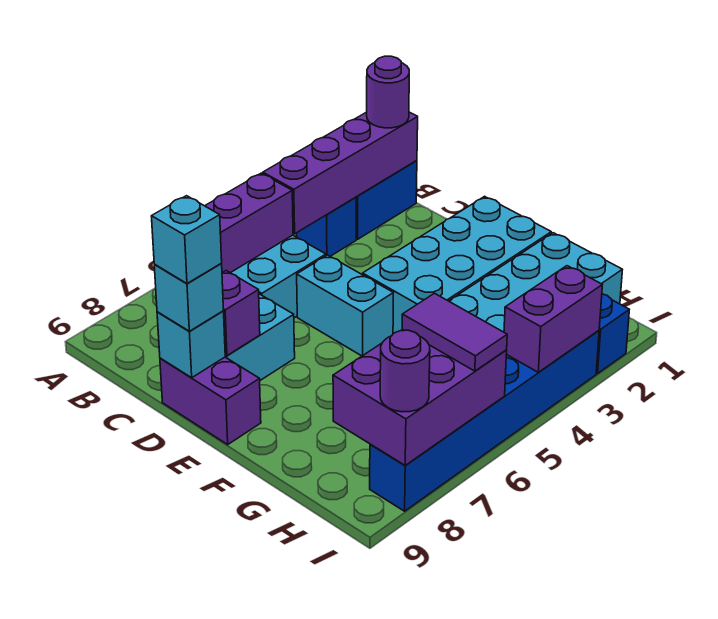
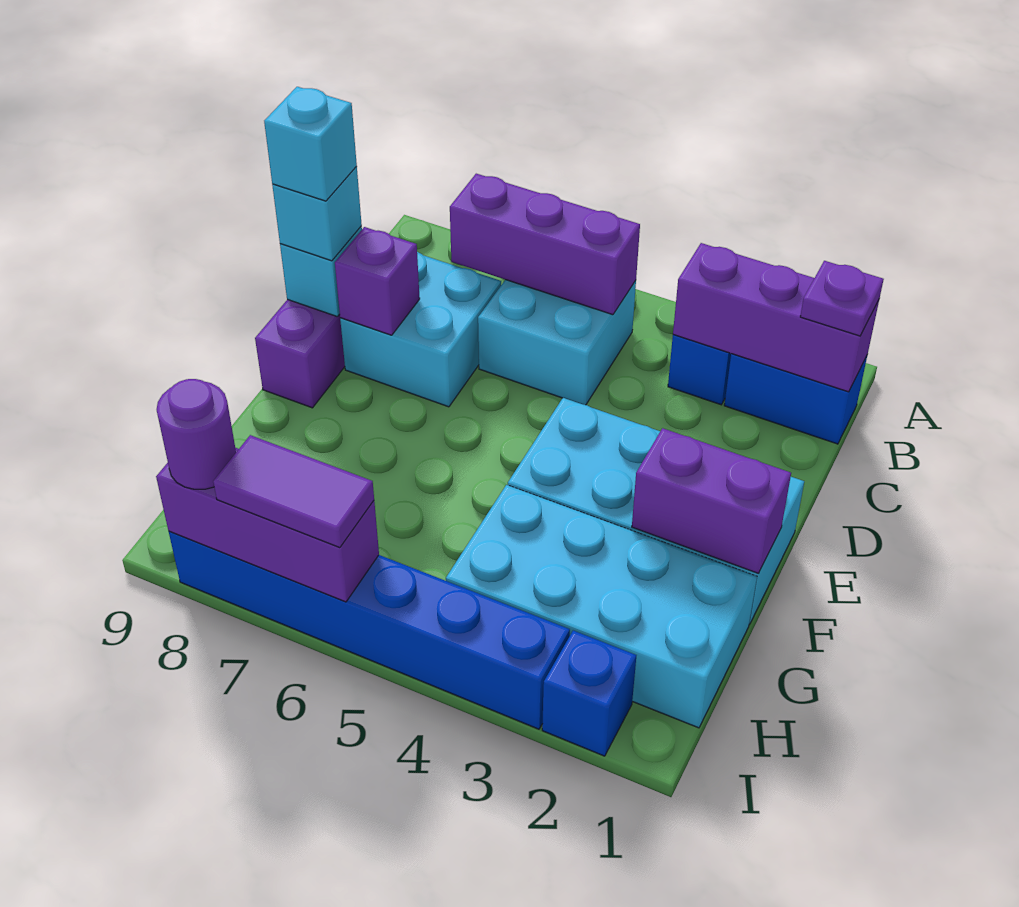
purple 1x4 brick [263,112,418,234] -> purple 1x3 brick [673,243,879,392]
purple 1x1 round brick [367,56,409,128] -> purple 1x1 plate [800,261,884,336]
cyan 1x2 brick [297,255,393,356] -> none
purple 2x3 brick [333,330,507,466] -> purple 1x3 brick [156,448,379,602]
purple 1x2 tile [402,293,507,371] -> purple 1x2 tile turned to [213,435,374,548]
purple 1x2 brick [504,266,602,372] -> purple 1x2 brick moved to [632,428,791,573]

